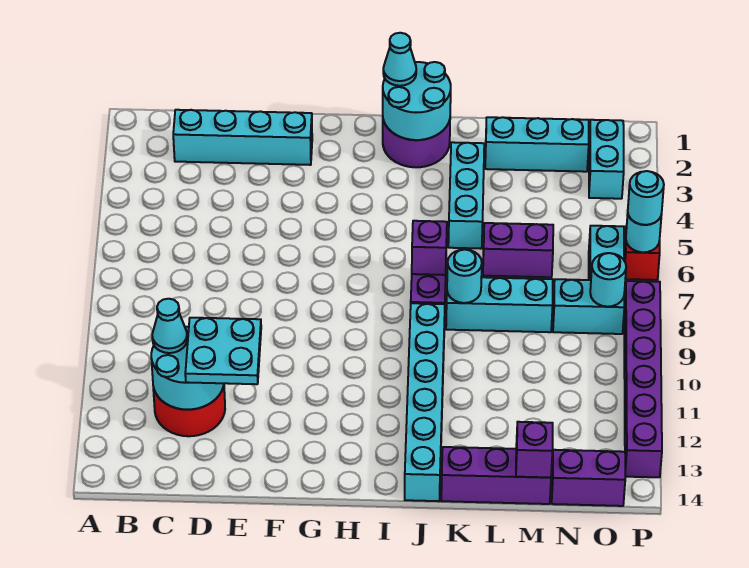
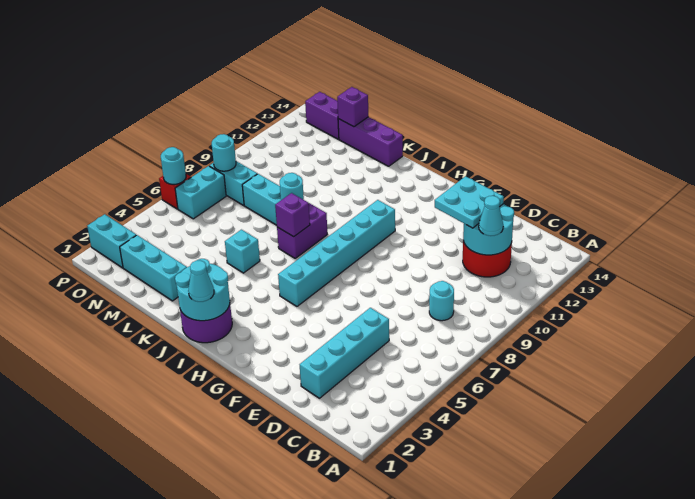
cyan 1x4 brick [173,110,312,165] -> cyan 1x4 brick turned to [300,308,389,398]
cyan 1x6 brick [405,303,445,501] -> cyan 1x6 brick moved to [278,200,395,306]
cyan 1x3 brick [448,142,484,249] -> cyan 1x1 brick [225,230,260,273]
purple 1x2 brick [483,223,553,277] -> none
cyan 1x2 brick [589,120,624,199] -> cyan 1x2 brick turned to [87,214,136,268]
cyan 1x1 round brick [628,171,664,225] -> cyan 1x1 round brick moved to [429,281,454,321]
purple 1x6 brick [624,281,662,477] -> none

